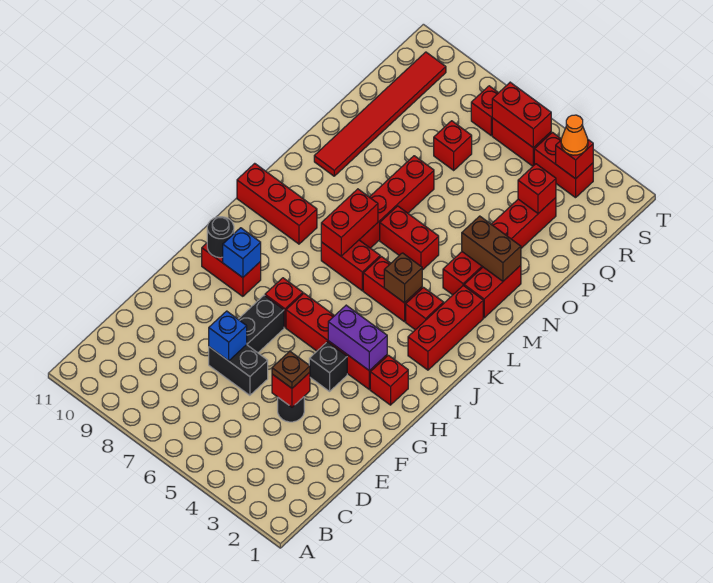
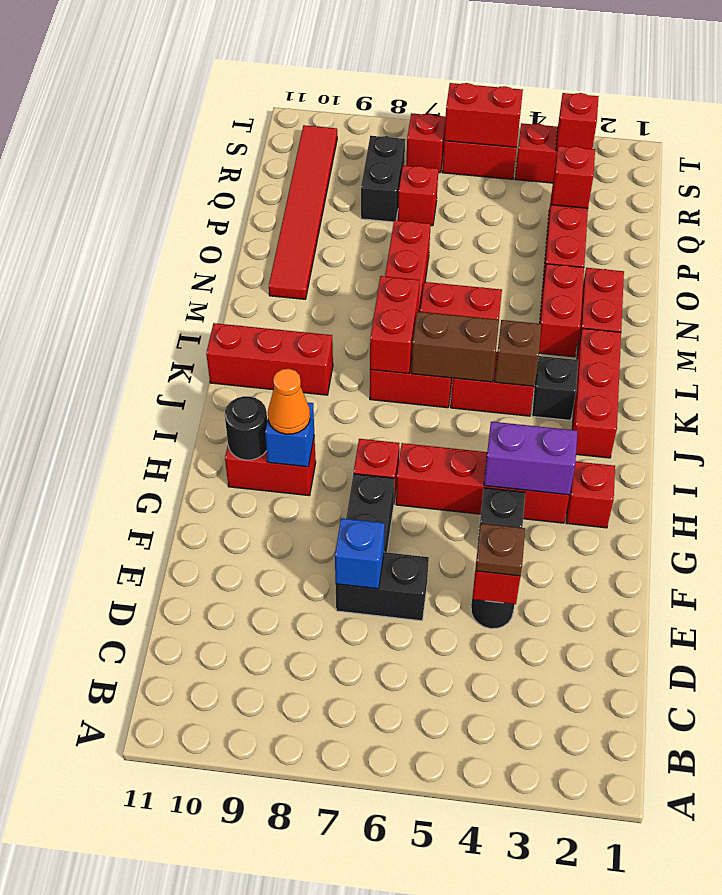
red 1x1 brick [406,288,444,330] -> black 1x1 brick [532,356,578,420]
brown 1x2 brick [462,216,521,281] -> brown 1x2 brick moved to [411,312,499,382]
none -> black 1x2 brick [361,136,405,222]
orange 1x1 cone [561,115,588,155] -> orange 1x1 cone moved to [268,369,310,434]

